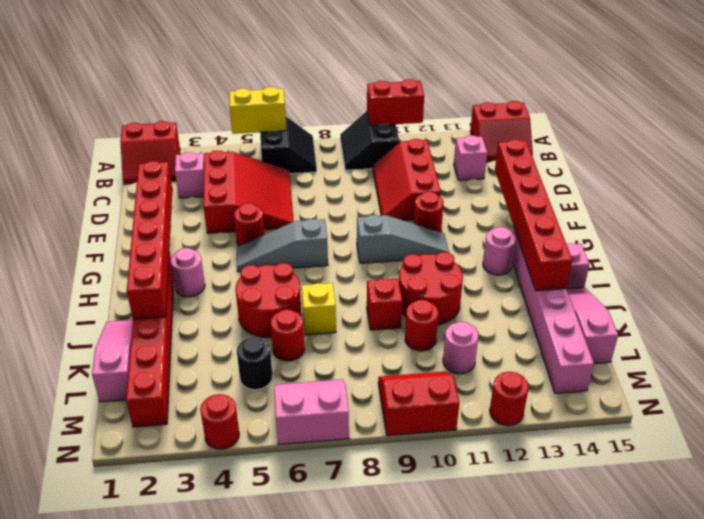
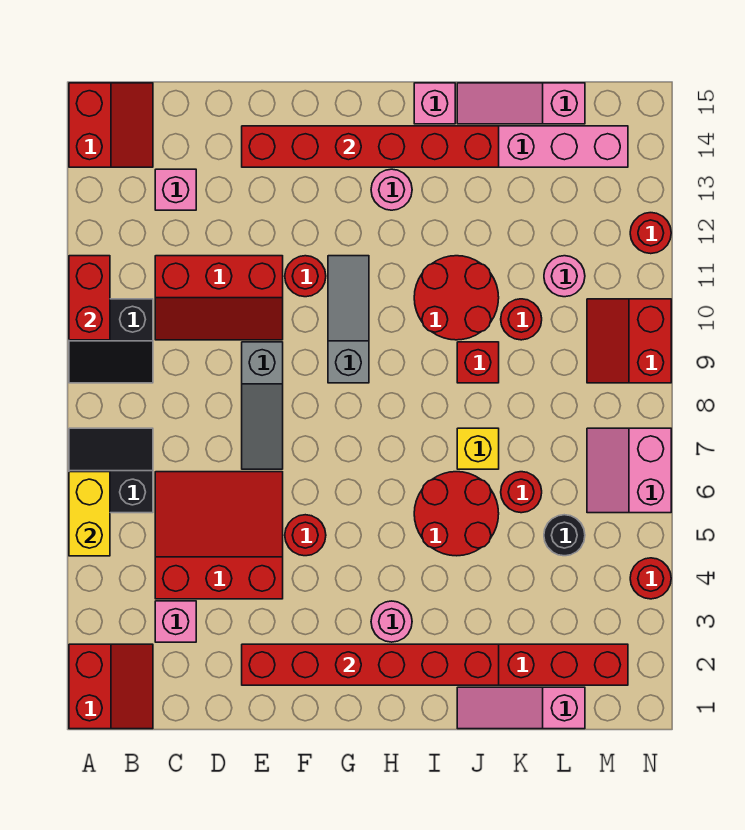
grey 1x3 slope [237,219,328,272] -> grey 1x3 slope moved to [242,342,283,469]

